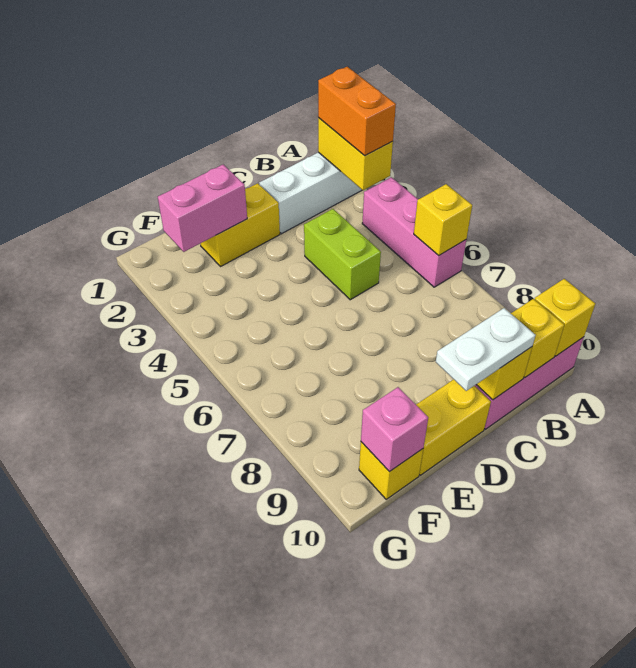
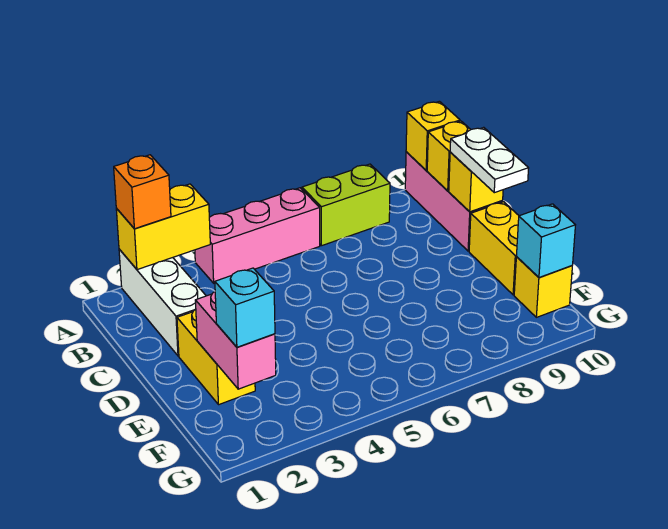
orange 1x2 brick [318,67,396,156] -> orange 1x1 brick [114,155,171,229]
yellow 1x1 brick [414,184,472,256] -> none
lime 1x2 brick [304,209,381,300] -> lime 1x2 brick moved to [302,164,390,246]
none -> cyan 1x1 brick [215,268,275,347]
pink 1x1 brick [361,387,428,472] -> cyan 1x1 brick [516,204,575,277]

